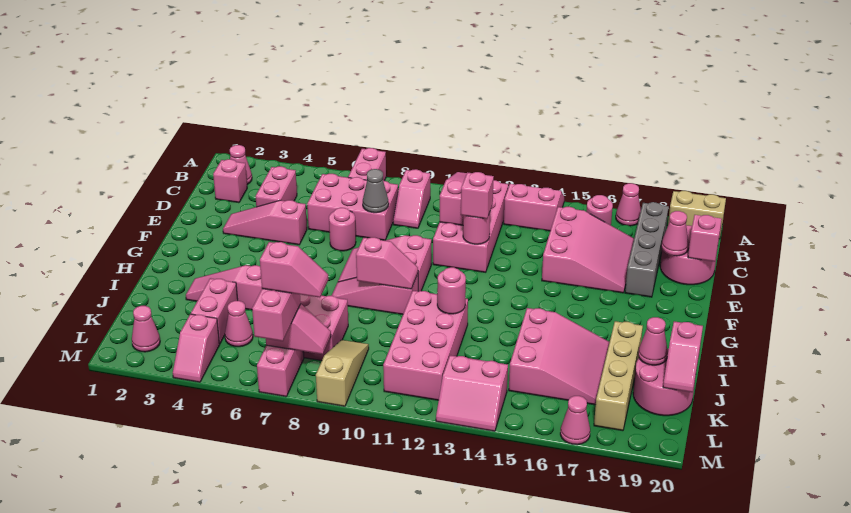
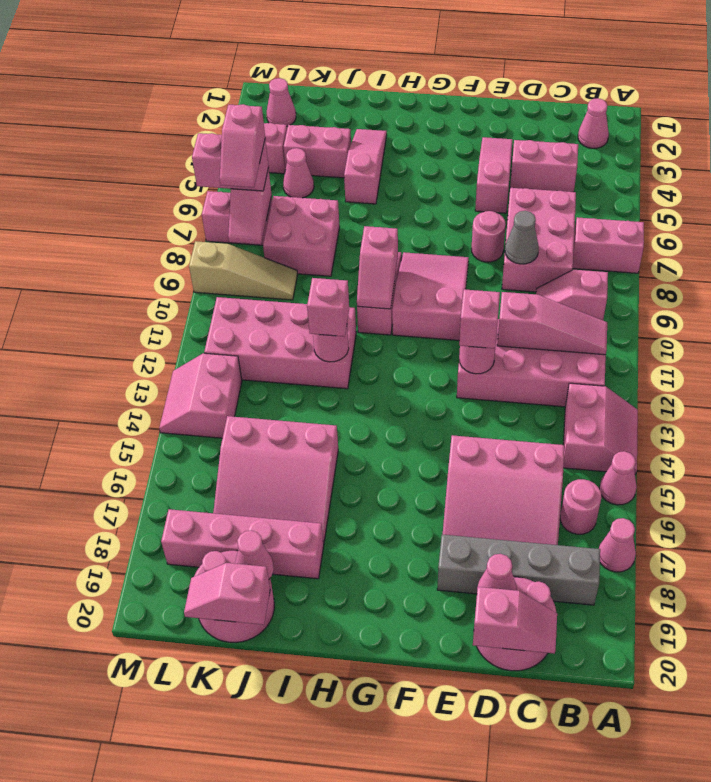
tan 1x2 brick [668,191,726,239] -> none
pink 1x1 brick [213,159,247,203] -> pink 1x1 brick moved to [307,278,349,337]
tan 1x4 brick [594,321,643,431] -> pink 1x4 brick [161,509,324,579]
pink 1x1 cone [560,396,590,445] -> pink 1x1 cone moved to [600,451,637,505]

